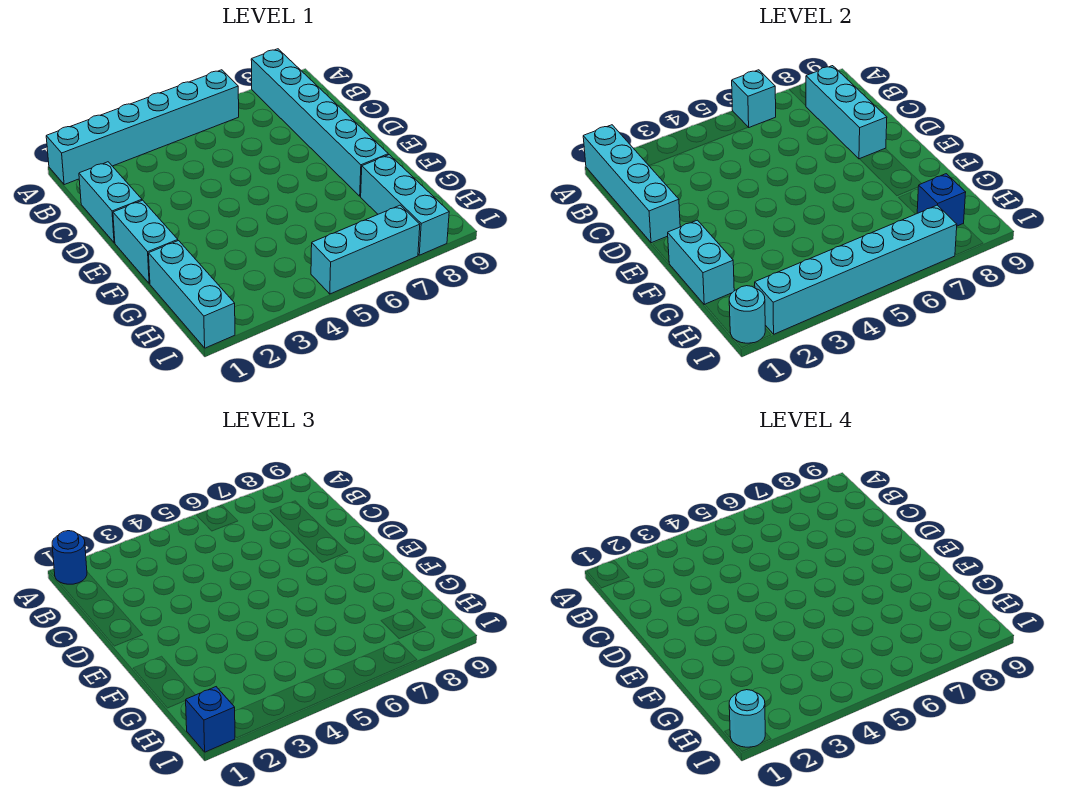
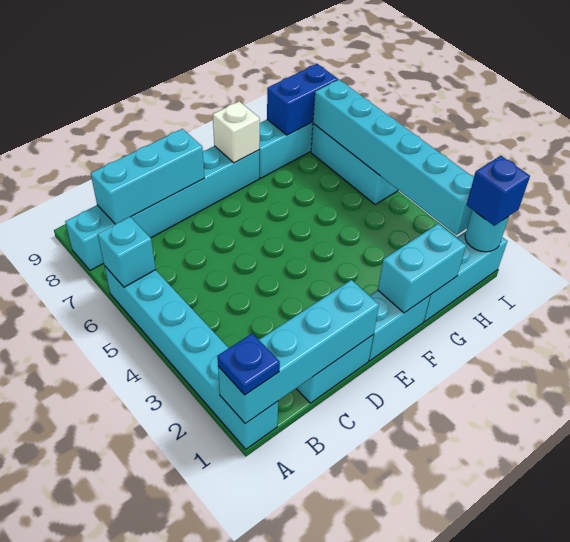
blue 1x1 round brick [52,531,87,584] -> blue 1x1 plate [217,333,280,395]
none -> white 1x1 brick [213,101,260,163]
blue 1x1 brick [917,174,966,226] -> blue 1x2 brick [267,64,338,135]
cyan 1x1 round brick [729,690,765,747] -> none

